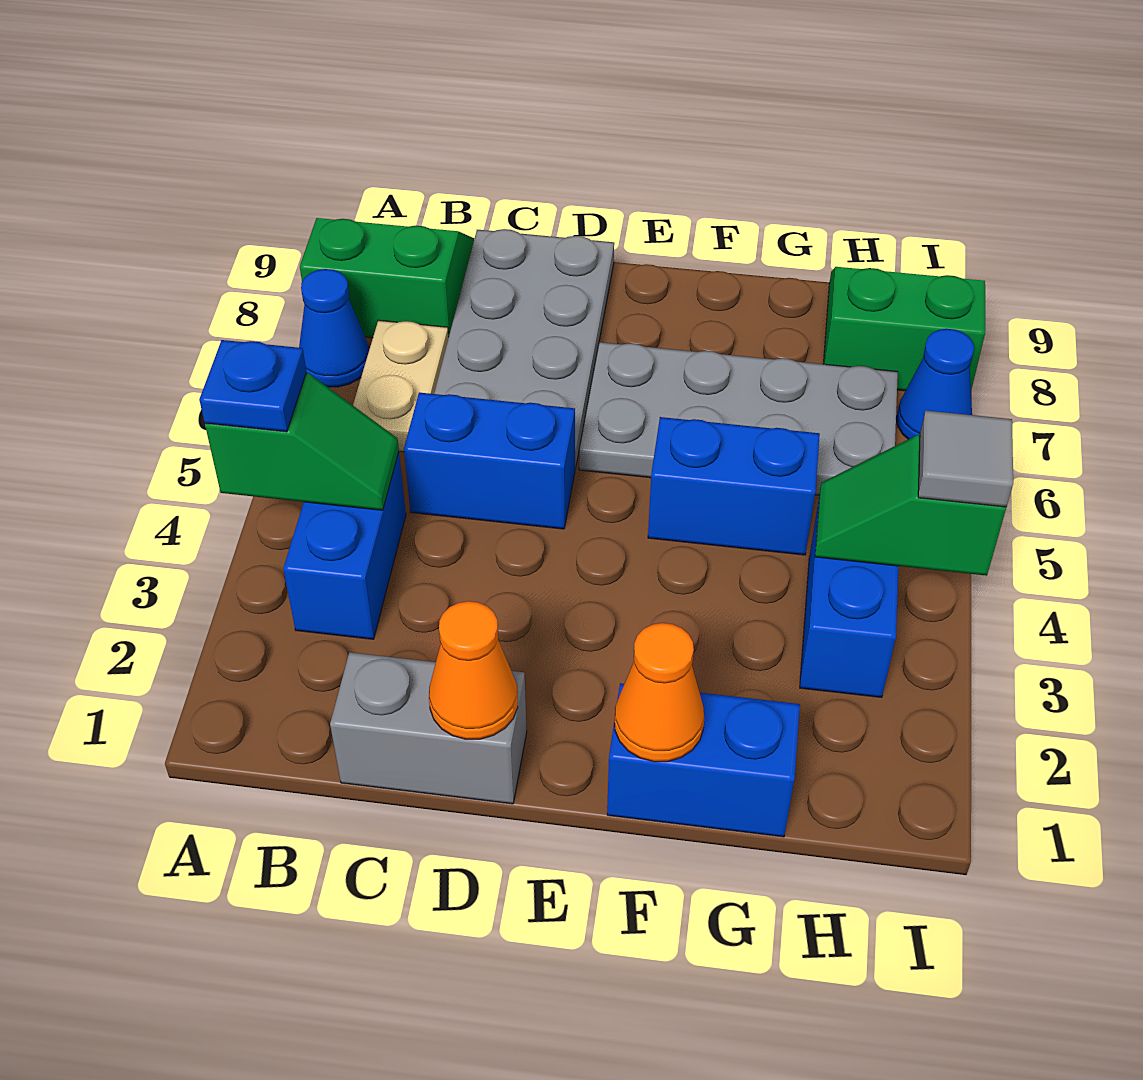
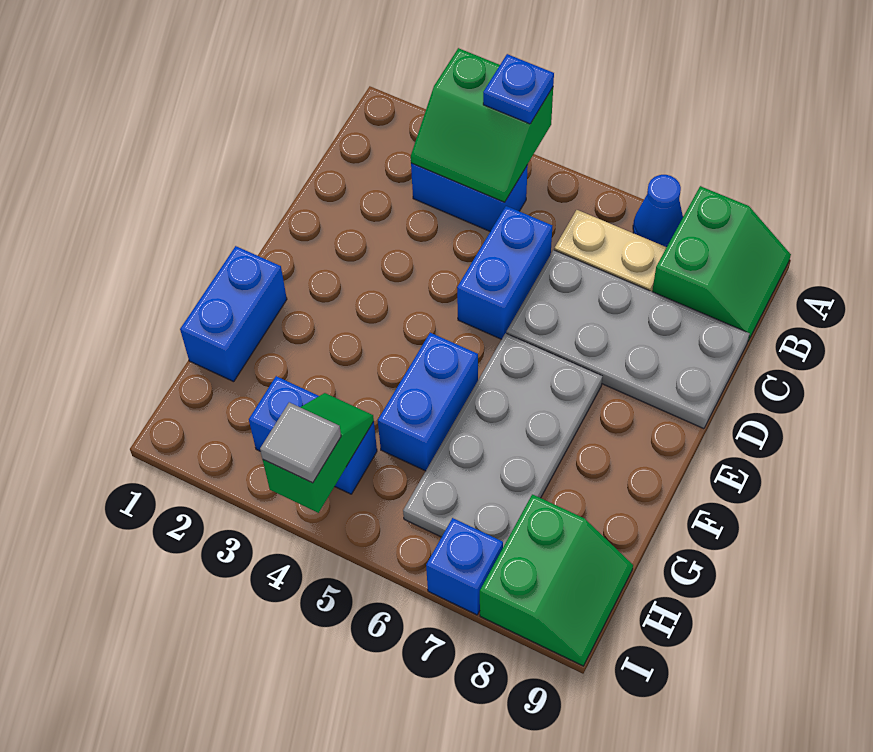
green 1x2 slope [205,373,399,510] -> green 2x2 slope [411,48,553,202]
grey 1x2 brick [330,652,527,804] -> none
orange 1x1 cone [429,601,518,739] -> none
orange 1x1 cone [615,623,704,762] -> none
blue 1x1 cone [896,329,974,439] -> blue 1x1 brick [426,518,503,615]

